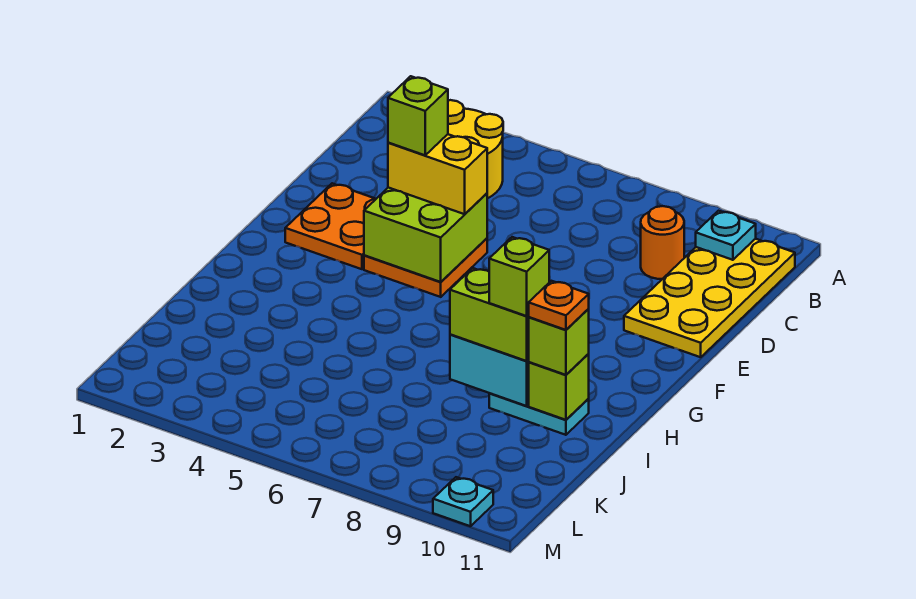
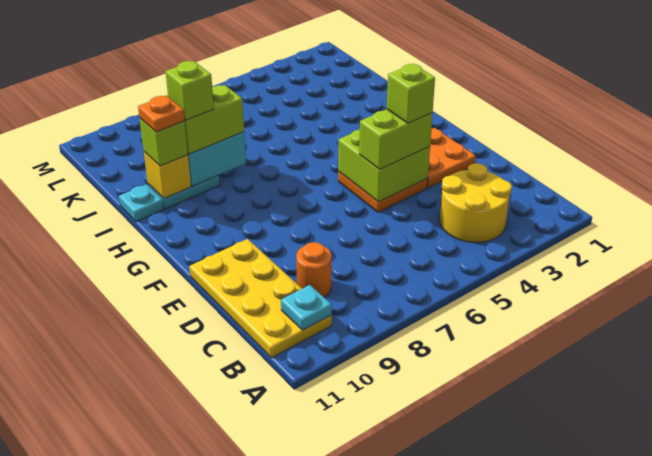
yellow 1x2 brick [388,134,487,214] -> lime 1x2 brick [359,109,433,169]
lime 1x1 brick [529,354,589,420] -> yellow 1x1 brick [144,152,191,199]
cyan 1x1 plate [433,477,493,526] -> cyan 1x1 plate moved to [119,184,164,222]

